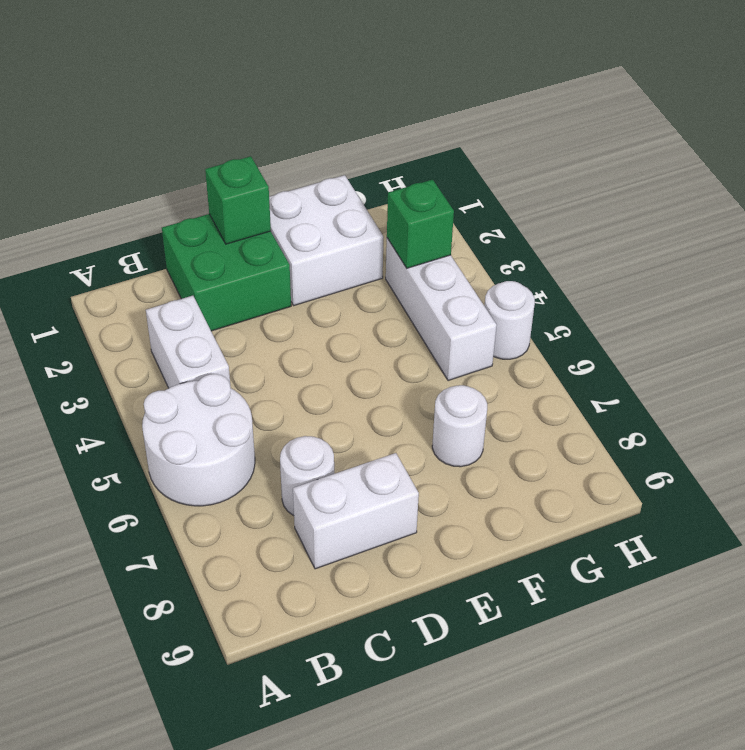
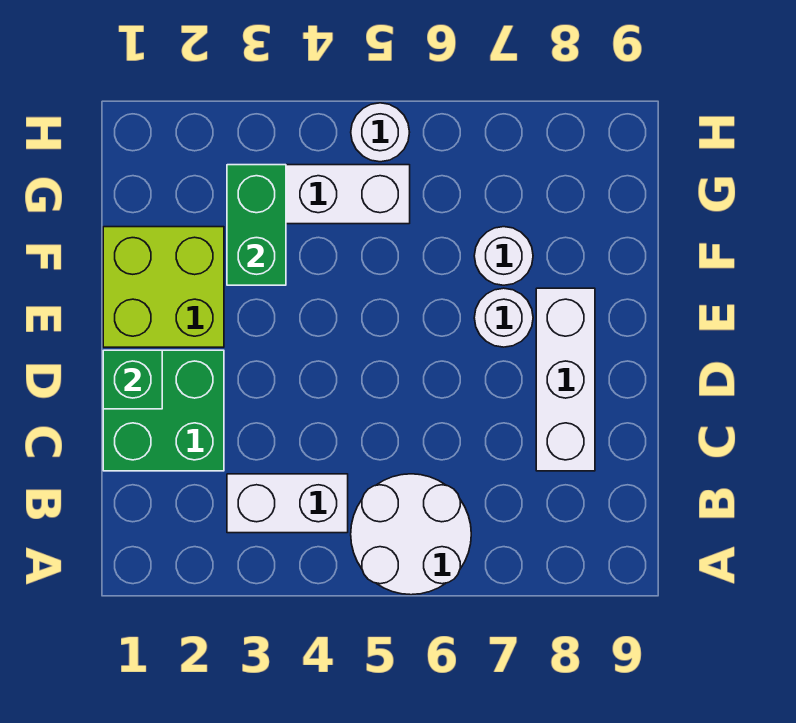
white 1x1 round brick [280,436,334,515] -> white 1x1 round brick moved to [474,288,533,347]
white 1x2 brick [293,453,419,569] -> white 1x3 brick [536,288,595,471]
white 2x2 brick [269,175,384,306] -> lime 2x2 brick [103,227,224,347]
green 1x1 brick [387,180,454,268] -> green 1x2 brick [227,165,286,285]

